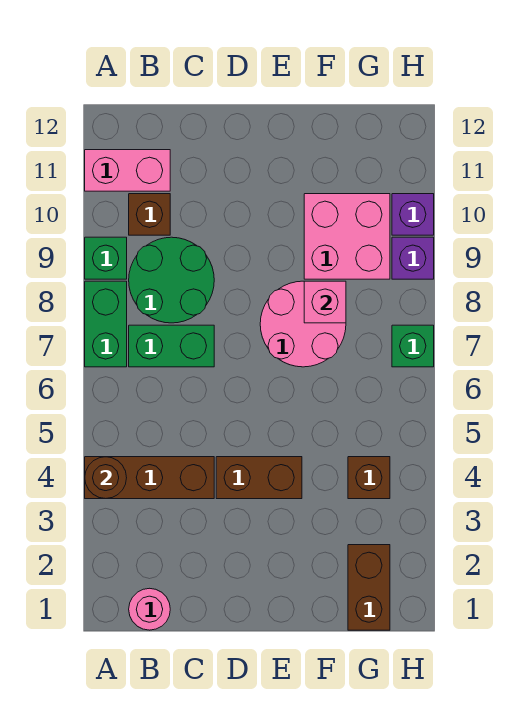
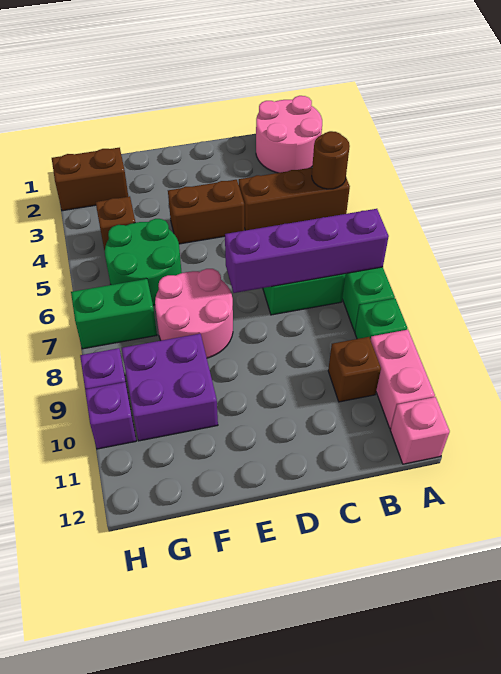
none -> purple 1x4 brick [225,209,389,293]
pink 1x2 brick [85,150,170,191] -> pink 1x2 brick turned to [370,330,435,428]
pink 1x1 round brick [129,588,170,630] -> pink 2x2 round brick [256,96,322,173]
green 2x2 round brick [129,237,214,323] -> green 2x2 round brick moved to [105,219,182,305]
pink 1x1 brick [304,281,346,323] -> pink 1x1 brick moved to [390,397,450,464]
pink 2x2 brick [304,194,390,279] -> purple 2x2 brick [122,334,218,441]
brown 1x2 brick [348,545,390,630] -> brown 1x2 brick turned to [52,148,128,211]
green 1x1 brick [392,325,434,367] -> green 1x2 brick [71,279,157,349]

